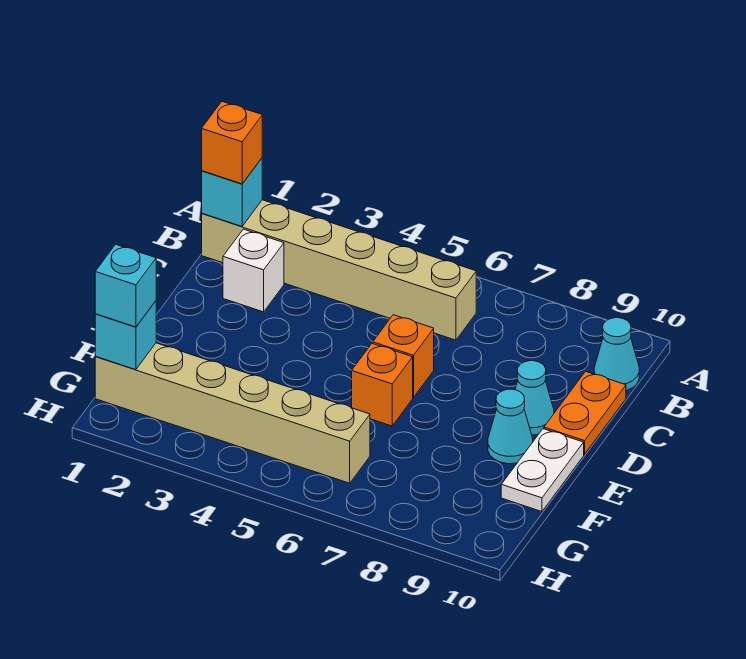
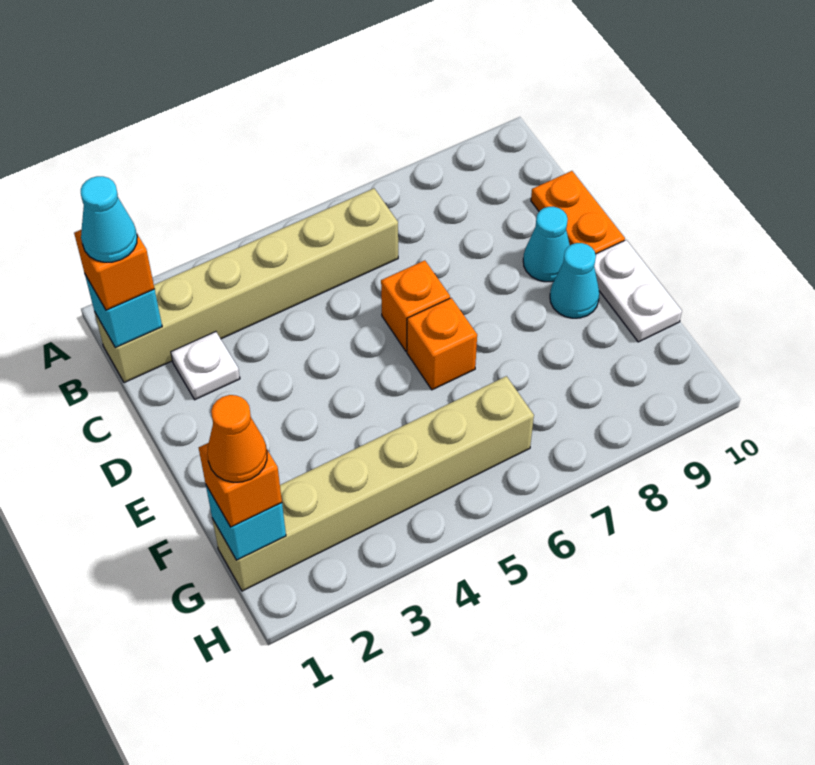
cyan 1x1 cone [594,318,639,391] -> cyan 1x1 cone moved to [81,176,137,262]
white 1x1 brick [223,229,284,312] -> white 1x1 plate [171,332,240,400]
cyan 1x1 brick [95,244,156,327] -> orange 1x1 brick [199,443,282,527]
none -> orange 1x1 cone [207,395,267,482]

